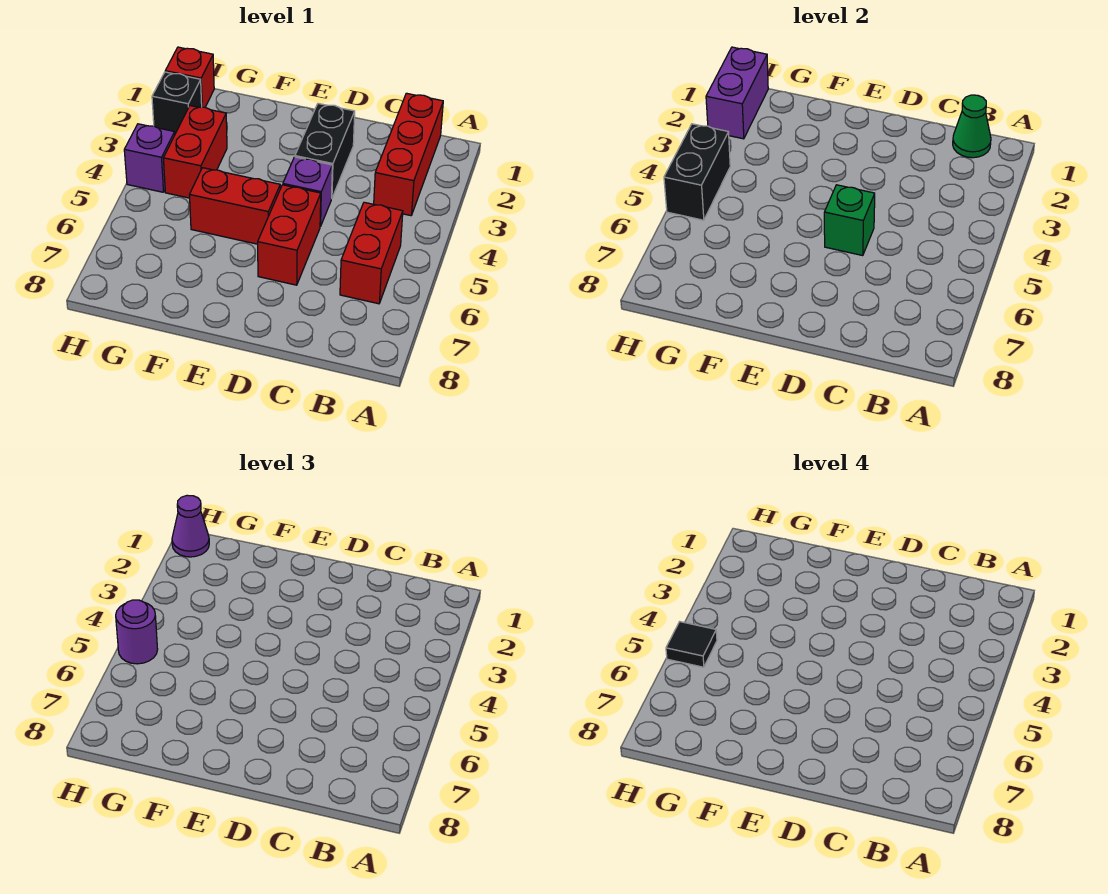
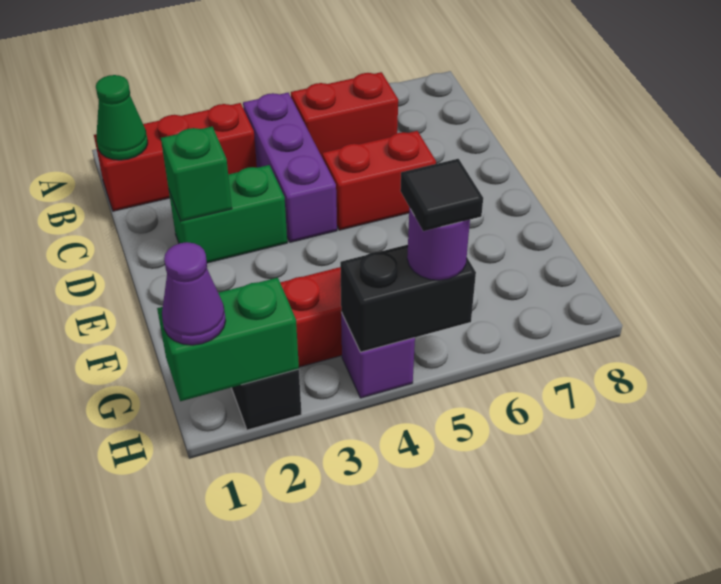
black 1x2 brick [295,104,355,197] -> green 1x2 brick [169,165,287,263]
purple 1x1 brick [283,157,332,227] -> purple 1x3 brick [243,93,337,242]
green 1x1 brick [824,185,875,256] -> green 1x1 brick moved to [161,127,232,221]
red 1x2 brick [190,168,280,244] -> none
red 1x1 brick [165,47,214,107] -> none
purple 1x2 brick [706,47,768,139] -> green 1x2 brick [157,278,299,401]

